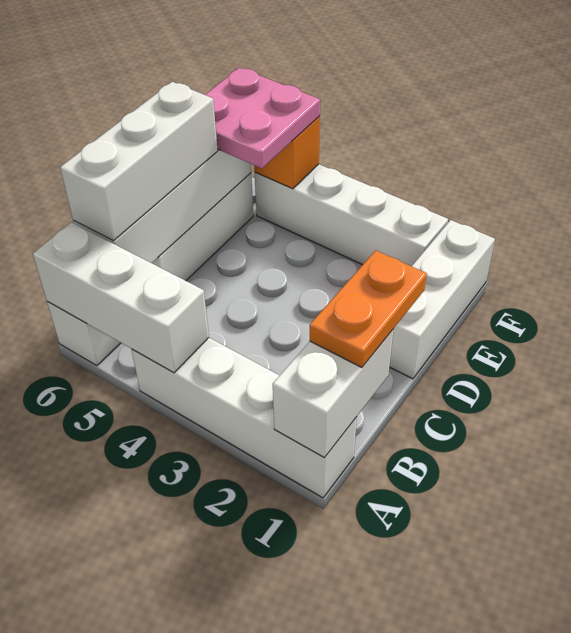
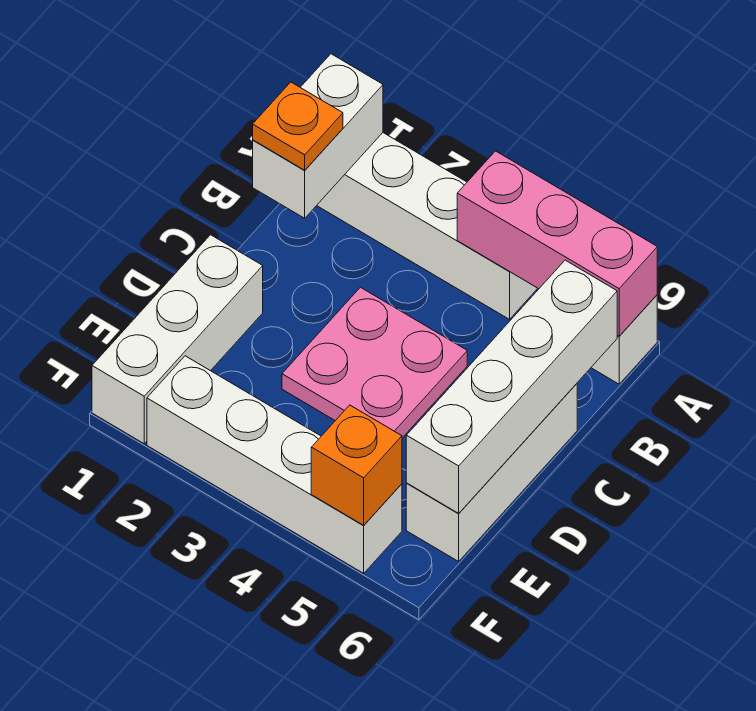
white 1x3 brick [33,222,209,373] -> pink 1x3 brick [457,151,657,336]
orange 1x2 plate [310,250,427,368] -> orange 1x1 plate [253,82,343,170]
white 1x3 brick [60,82,218,241] -> none
pink 2x2 plate [205,68,320,168] -> pink 2x2 plate moved to [282,287,467,438]

